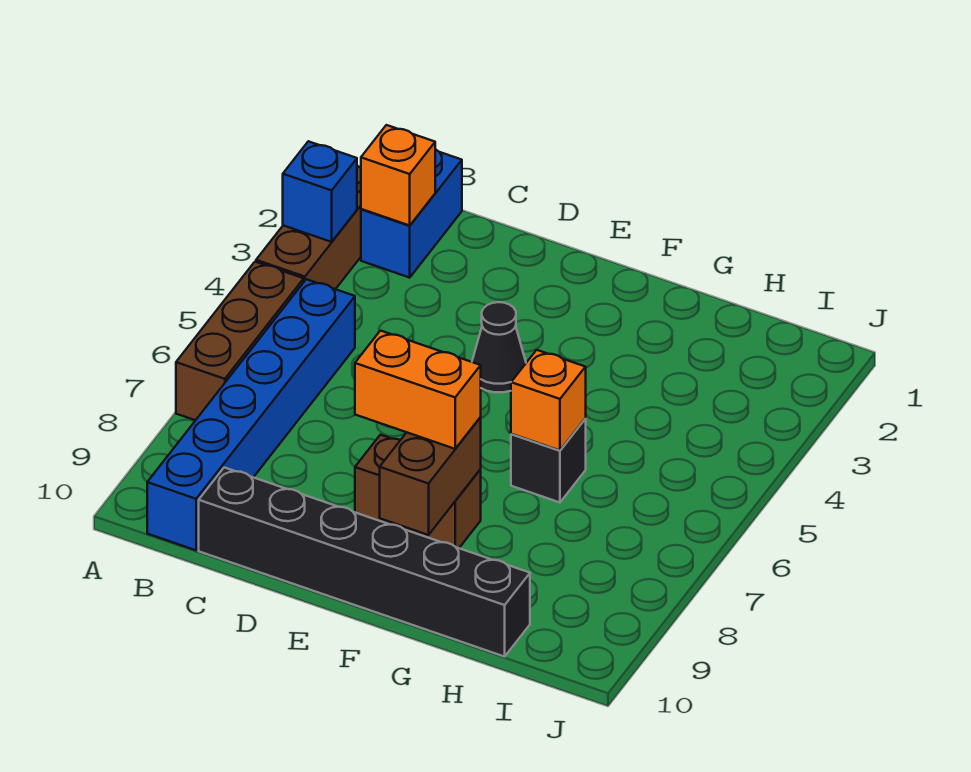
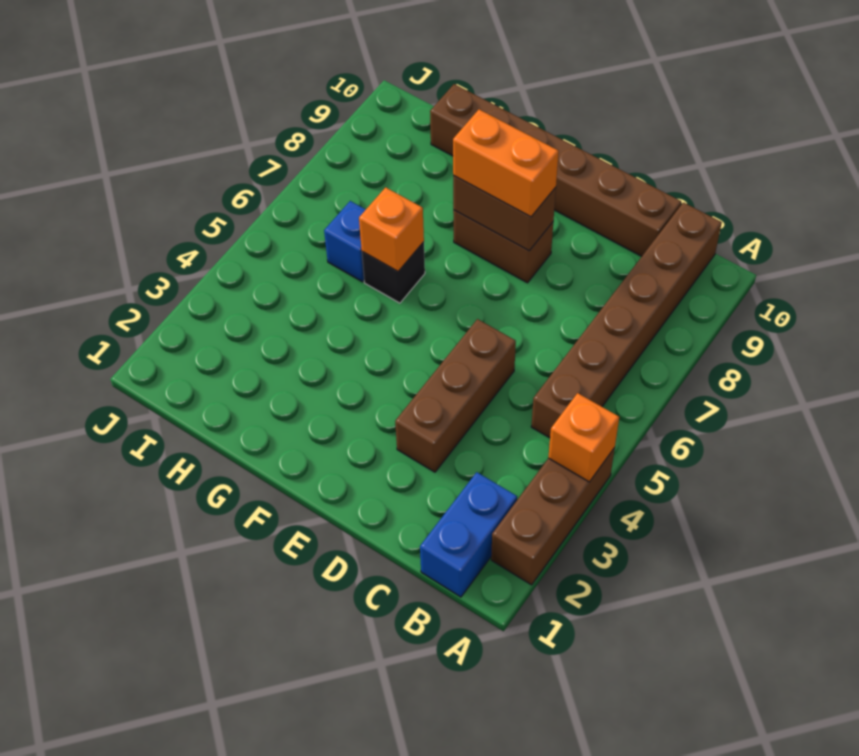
blue 1x1 brick [283,141,357,242] -> blue 1x1 brick moved to [324,201,366,282]
brown 1x3 brick [176,262,304,420] -> brown 1x3 brick moved to [395,319,516,472]
orange 1x1 brick [361,125,435,225] -> orange 1x1 brick moved to [548,393,619,482]
blue 1x6 brick [147,279,355,550] -> brown 1x6 brick [531,202,722,438]
black 1x6 brick [199,468,530,657] -> brown 1x6 brick [430,84,681,256]
black 1x1 cone [472,302,526,392] -> none
brown 1x2 brick [380,417,481,535] -> brown 1x2 brick turned to [453,176,556,251]

